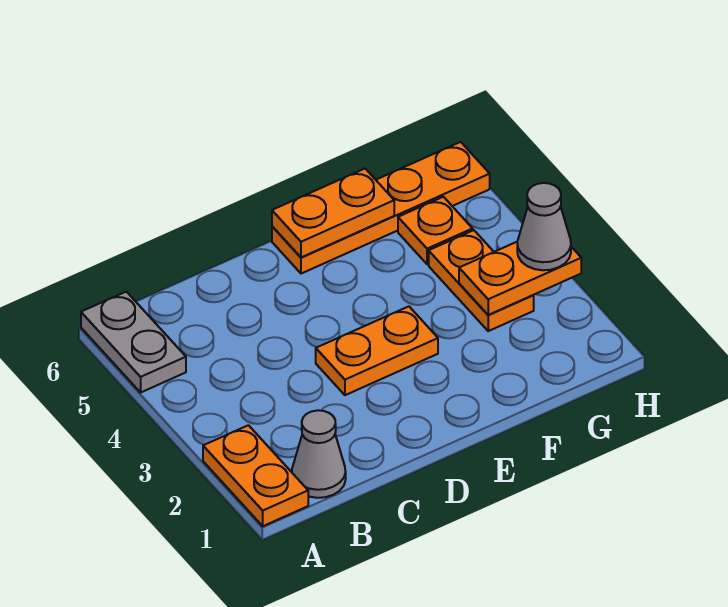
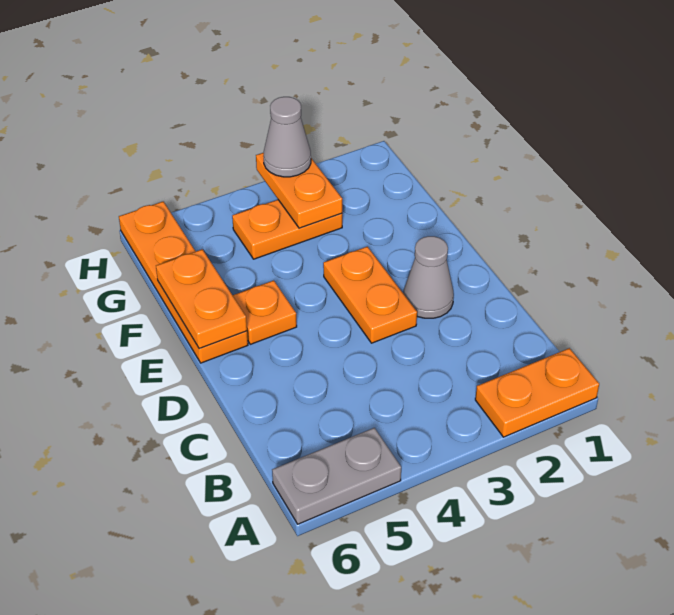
grey 1x1 cone [292,410,346,498] -> grey 1x1 cone moved to [403,236,454,318]
orange 1x1 plate [398,197,473,264] -> orange 1x1 plate moved to [233,280,297,344]

